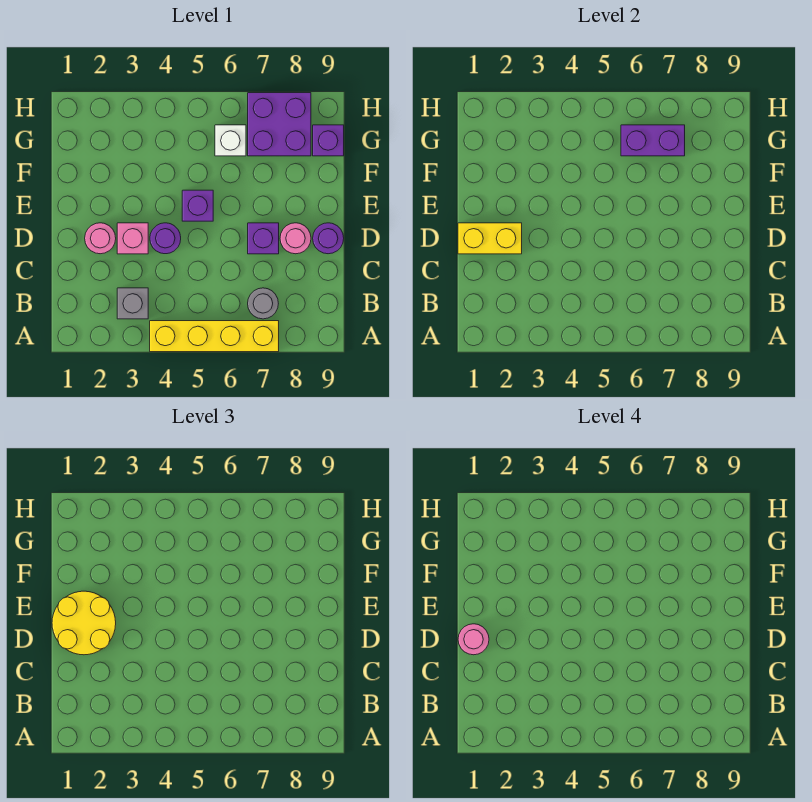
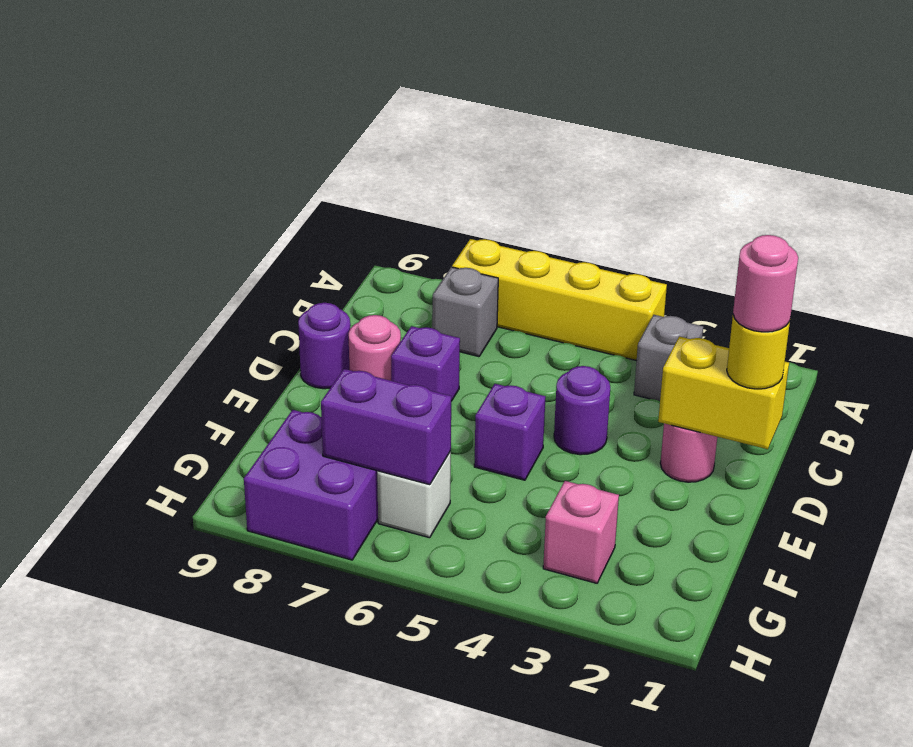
grey 1x1 round brick [248,288,278,319] -> grey 1x1 brick [432,267,498,357]
yellow 2x2 round brick [52,591,116,655] -> yellow 1x1 round brick [727,315,790,389]
pink 1x1 brick [117,223,148,254] -> pink 1x1 brick moved to [543,481,619,583]
purple 1x1 brick [313,125,344,156] -> none

